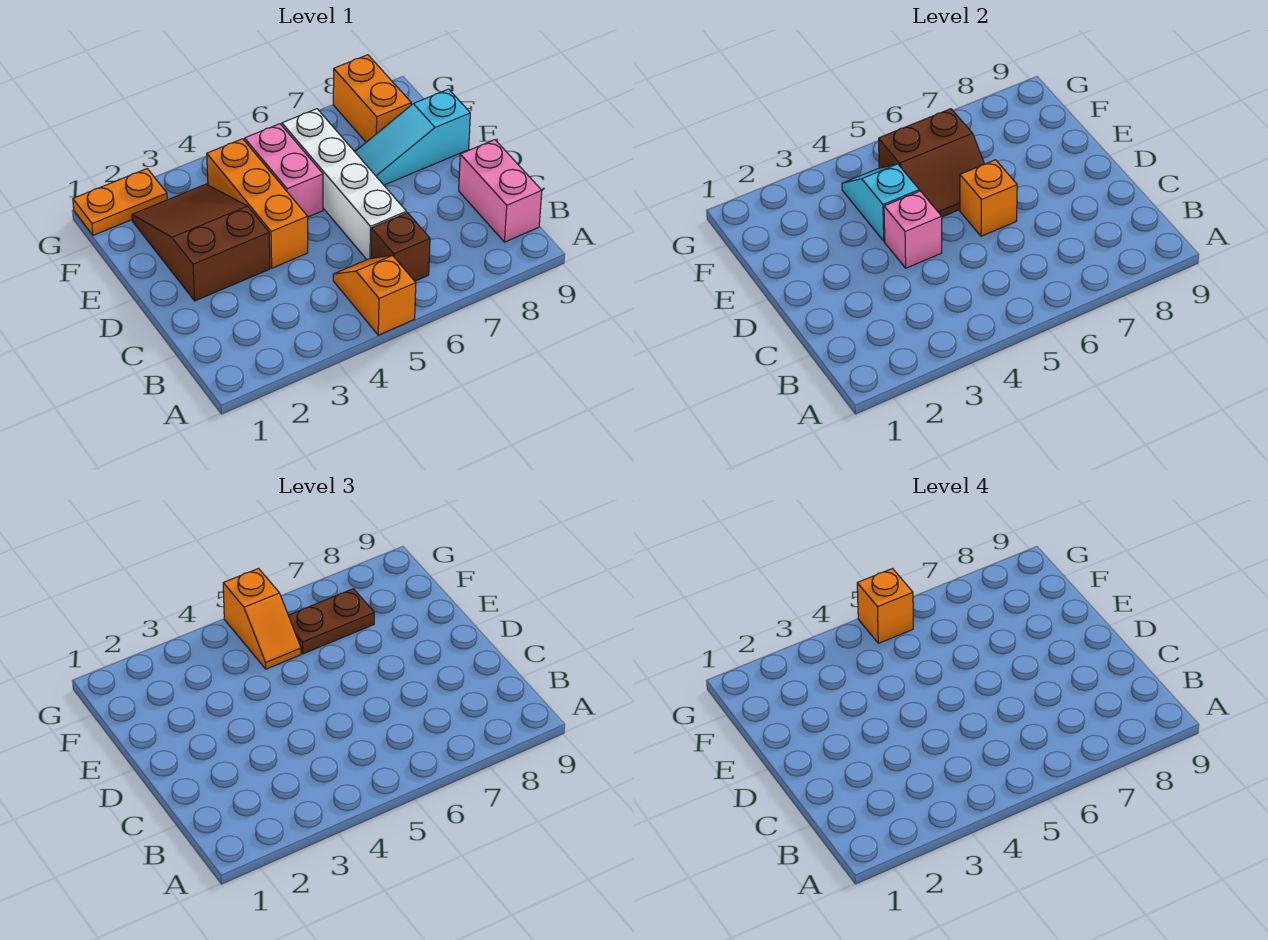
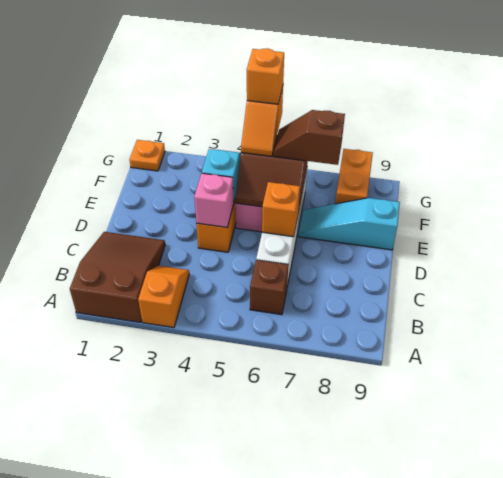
orange 1x2 slope [333,255,416,335] -> orange 1x2 slope moved to [138,266,189,328]
pink 1x2 brick [459,140,542,242] -> none
brown 2x3 slope [132,184,270,301] -> brown 2x3 slope moved to [70,232,165,322]
brown 1x2 plate [288,589,374,654] -> brown 1x2 slope [274,110,345,165]
orange 1x2 plate [73,169,167,235] -> orange 1x1 plate [130,140,165,171]

